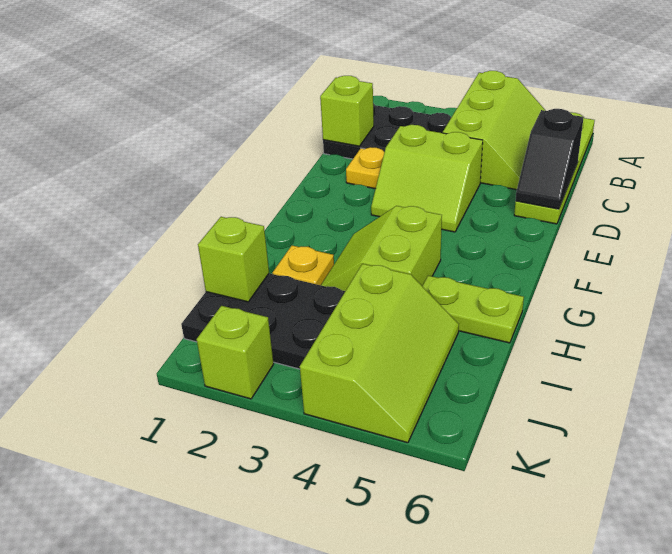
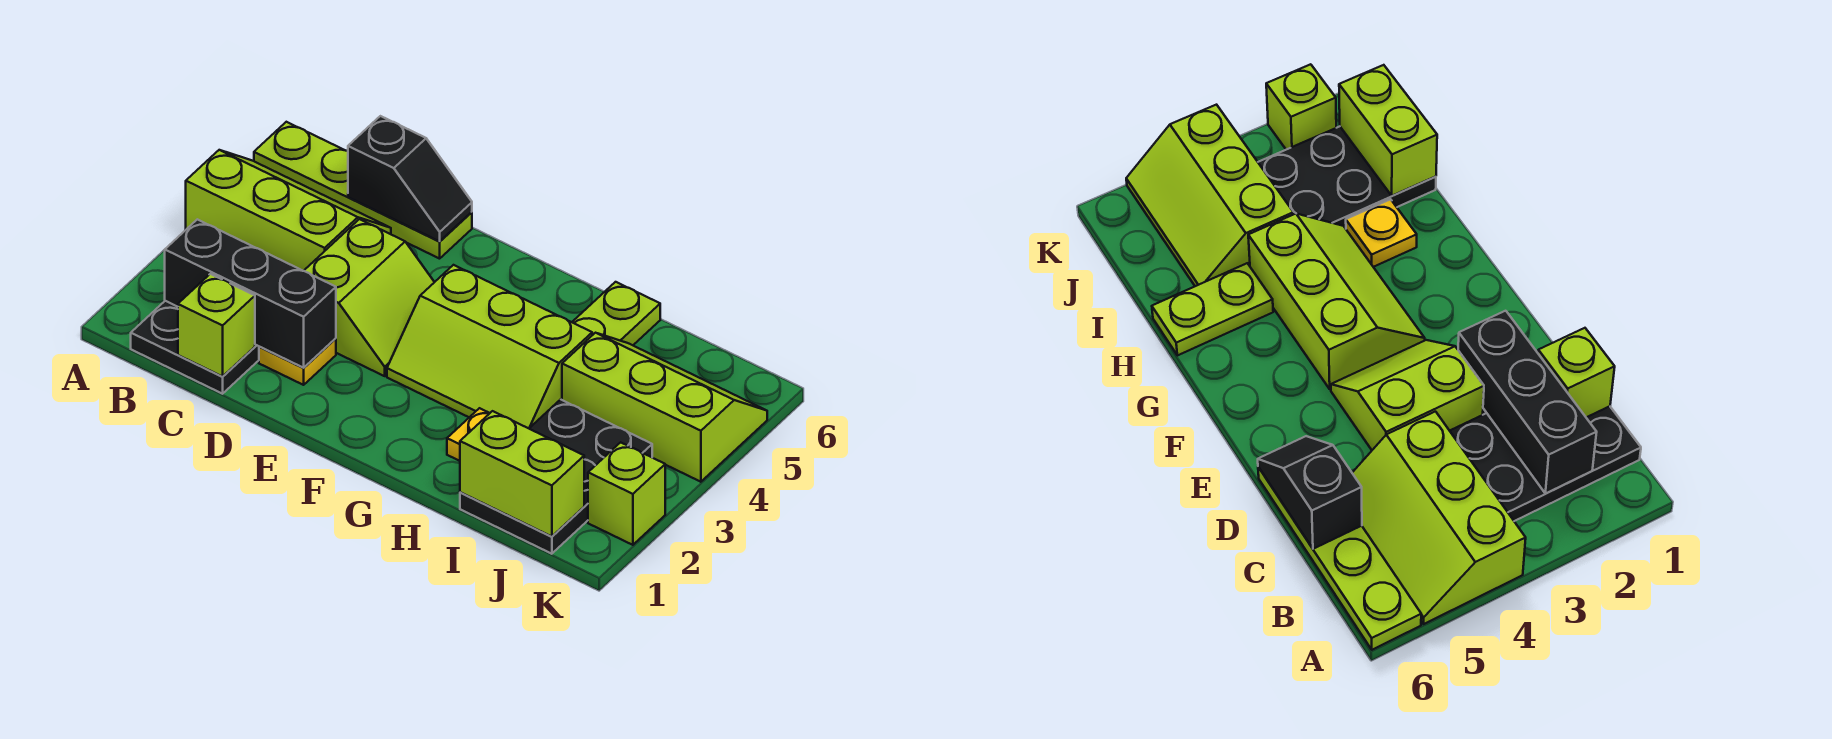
none -> black 1x3 brick [165,219,336,368]
lime 2x2 slope [321,206,442,291] -> lime 2x3 slope [387,265,592,428]
lime 1x1 brick [198,217,269,302] -> lime 1x2 brick [460,411,584,537]

